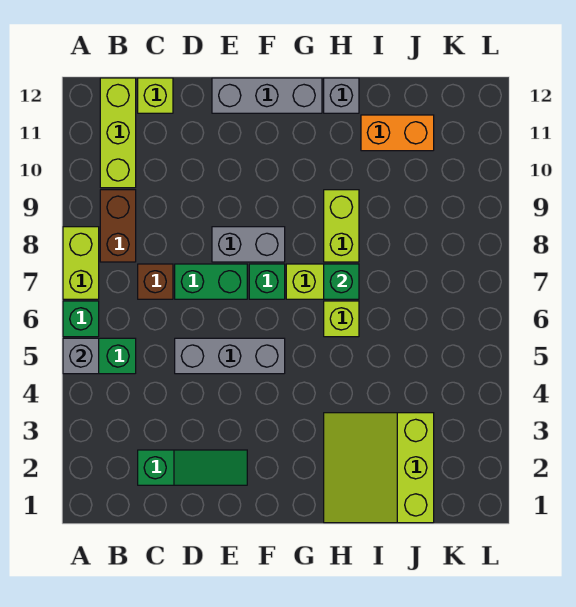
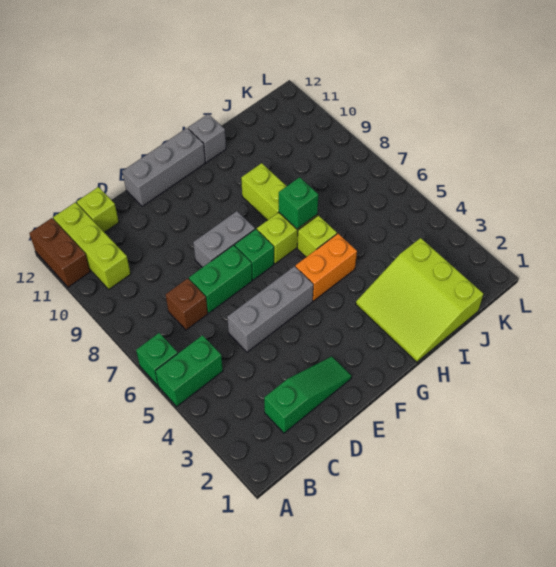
grey 1x1 brick [63,338,99,374] -> none
lime 1x2 brick [63,227,99,299] -> none
brown 1x2 brick [100,190,136,262] -> brown 1x2 brick moved to [29,218,90,287]
orange 1x2 brick [361,115,434,151] -> orange 1x2 brick moved to [295,234,357,301]

